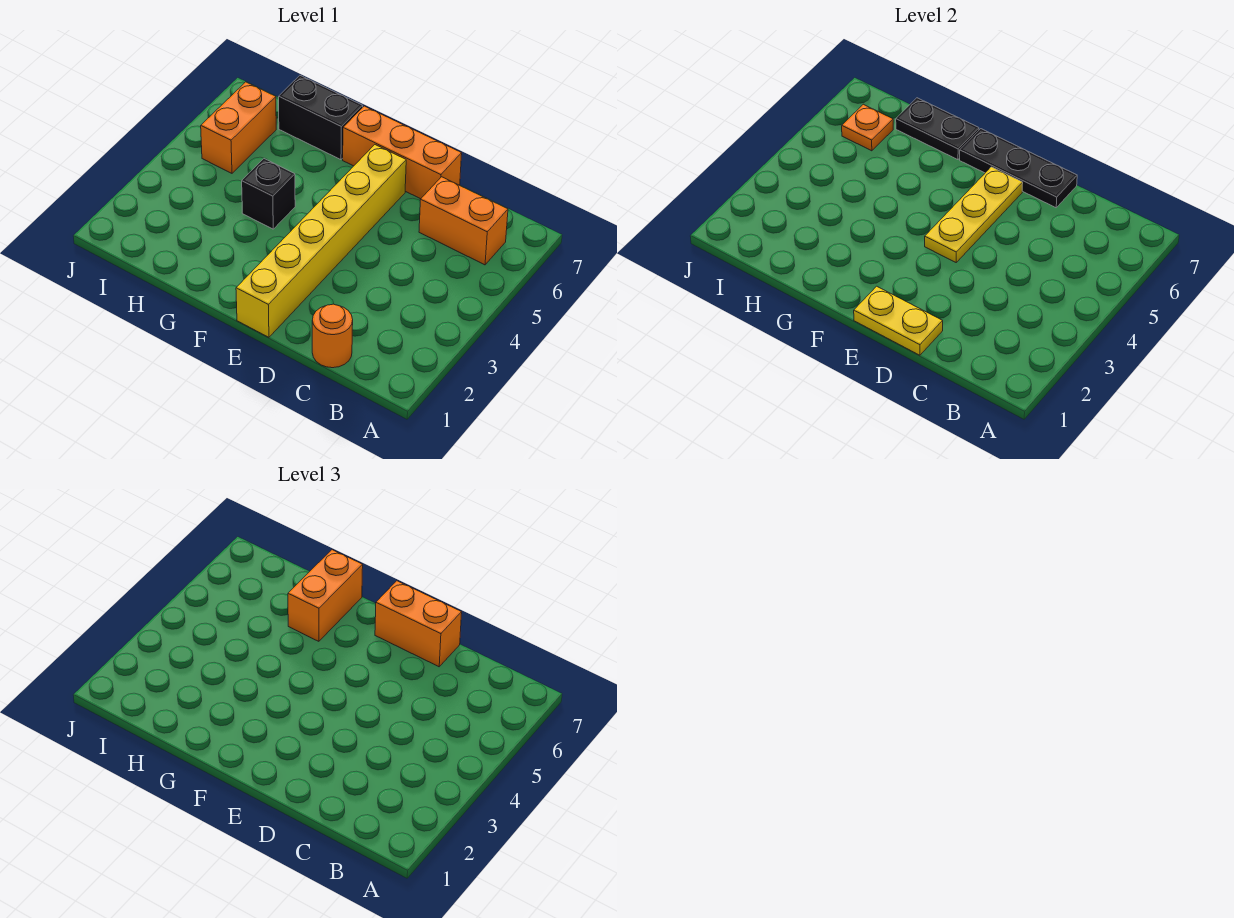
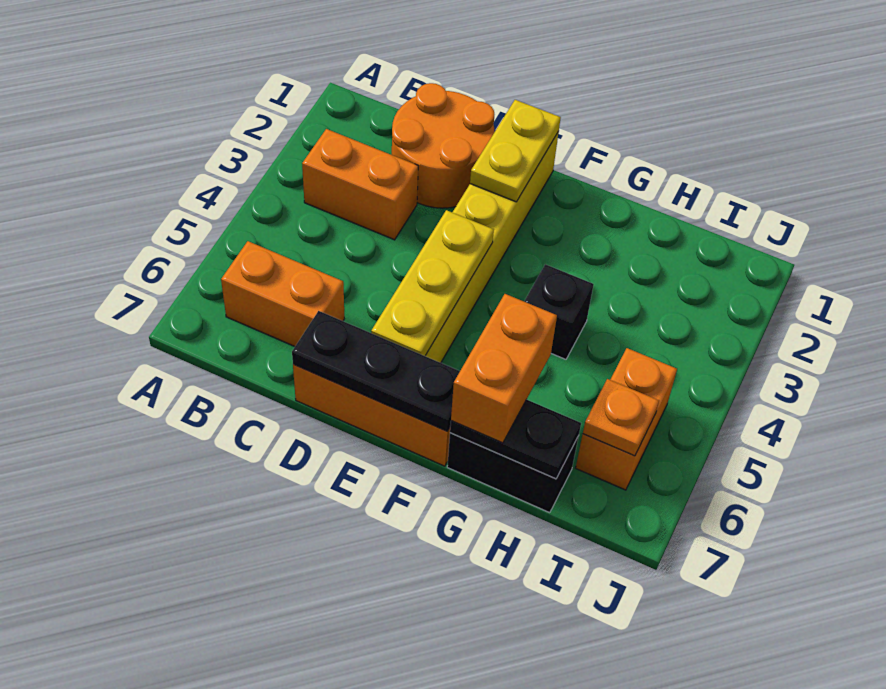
orange 1x1 round brick [312,304,353,368] -> orange 2x2 round brick [392,83,494,208]
yellow 1x2 plate [854,286,943,355] -> yellow 1x2 plate turned to [470,100,561,202]
orange 1x2 brick [375,581,462,667] -> orange 1x2 brick moved to [302,129,418,240]

